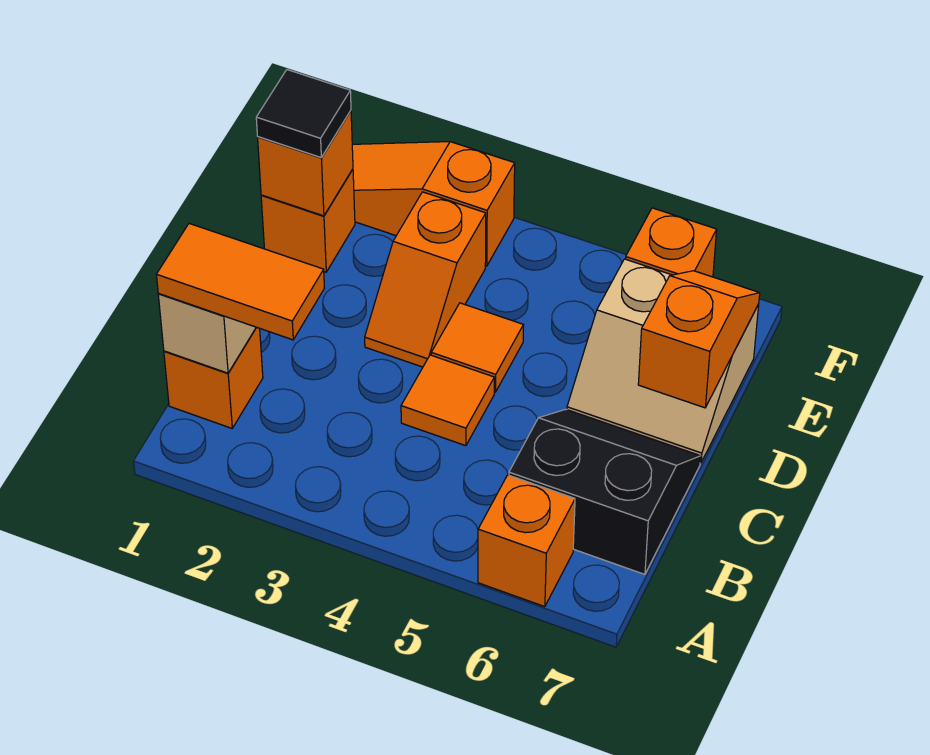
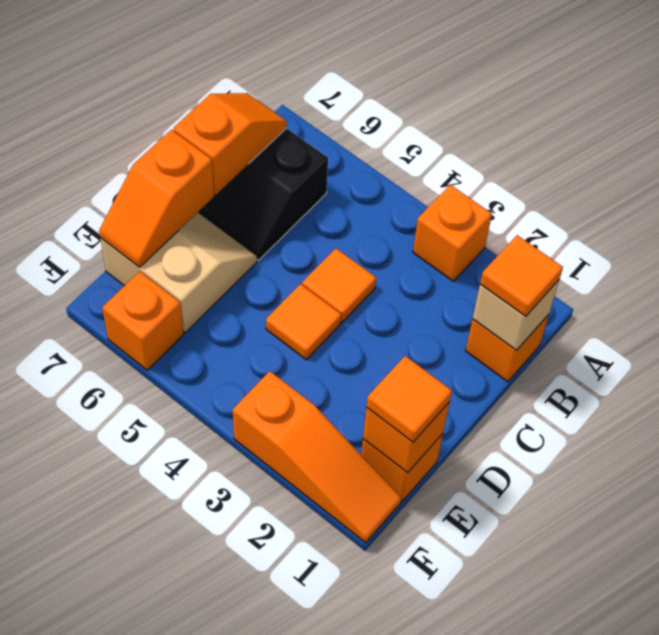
orange 1x1 brick [478,475,575,607] -> orange 1x1 brick moved to [413,185,492,281]
orange 1x2 tile [156,224,324,340] -> orange 1x1 tile [480,235,563,316]
orange 1x2 slope [365,192,486,367] -> orange 1x2 slope moved to [173,93,287,195]
black 1x1 tile [256,70,351,157] -> orange 1x1 tile [366,356,452,442]

